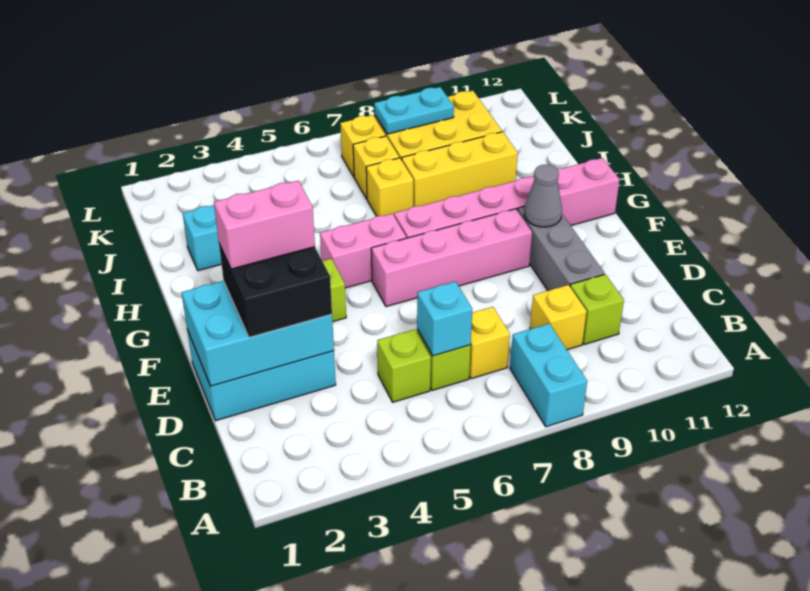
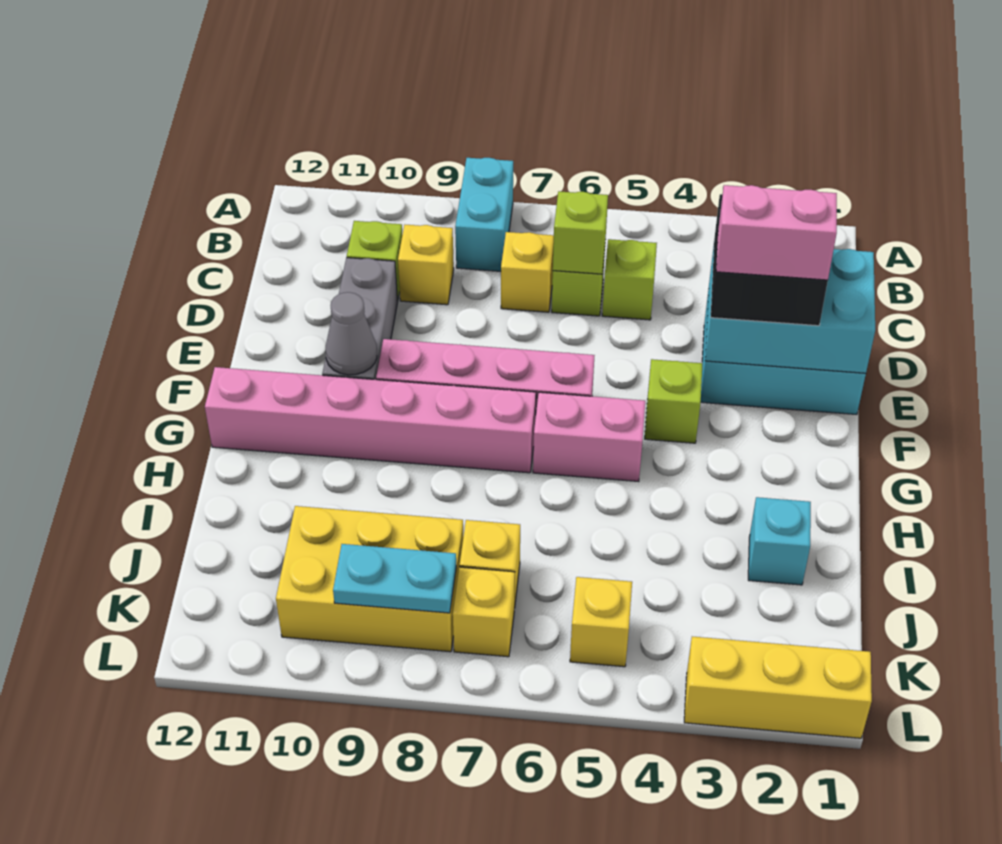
cyan 1x1 brick [417,281,472,356] -> lime 1x1 brick [553,191,608,274]
yellow 1x1 brick [366,158,413,216] -> yellow 1x1 brick moved to [570,577,632,667]
yellow 1x3 brick [402,132,518,207] -> yellow 1x3 brick moved to [684,637,872,738]

